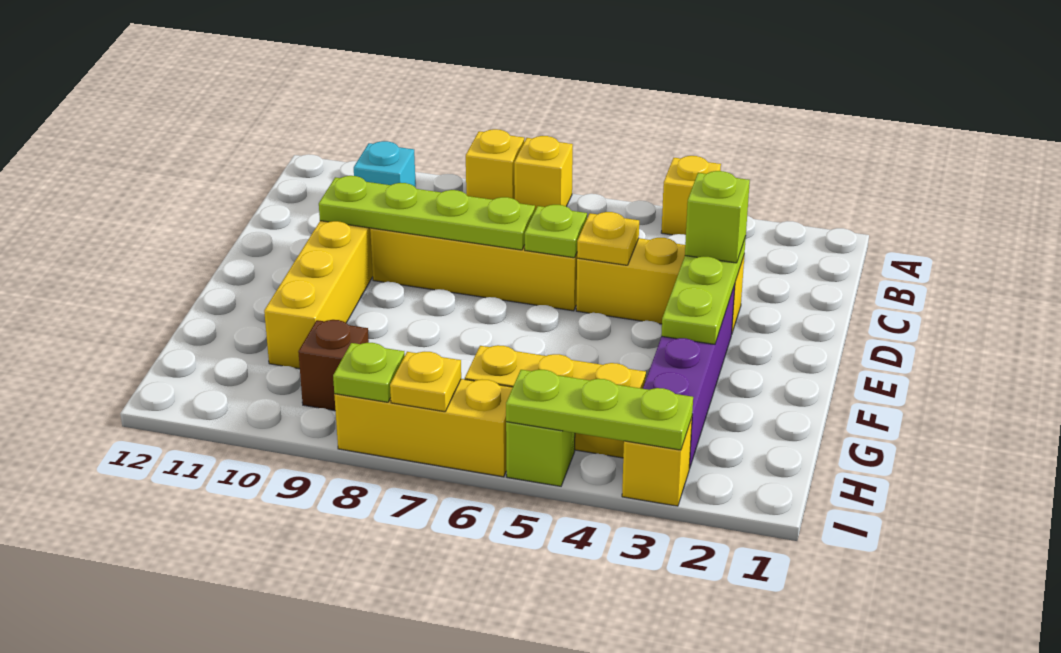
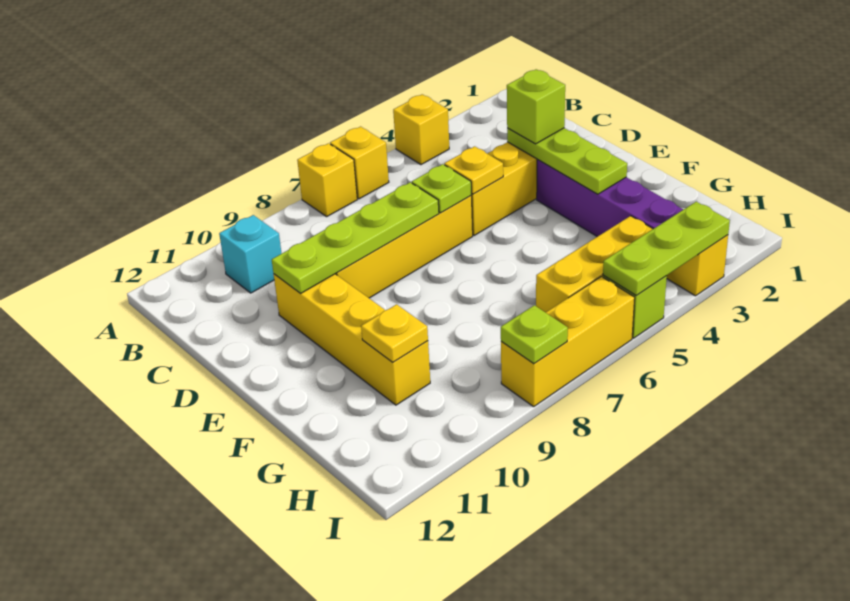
yellow 1x1 brick [466,129,524,200] -> yellow 1x1 brick moved to [330,127,389,199]
brown 1x1 brick [298,320,369,410] -> none
yellow 1x1 plate [390,352,461,412] -> yellow 1x1 plate moved to [361,304,428,362]

